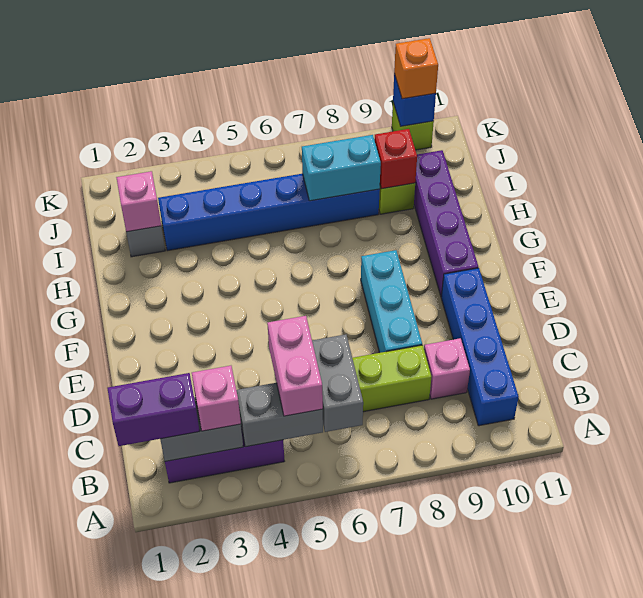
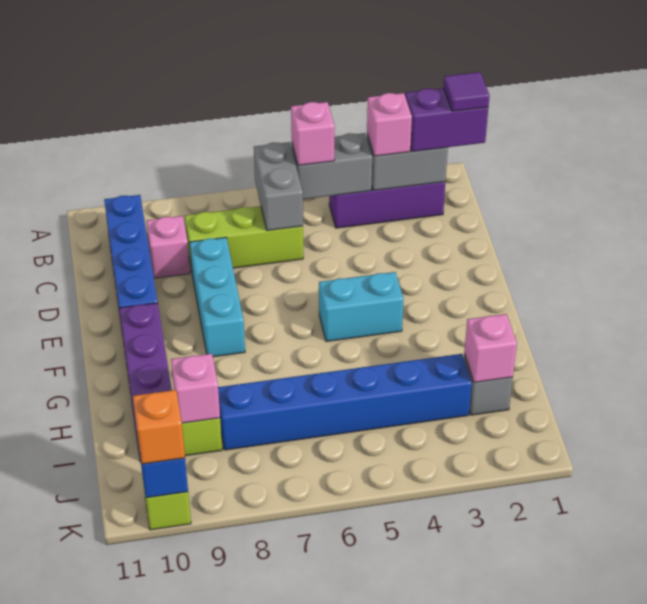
none -> purple 1x1 tile [444,72,489,111]
pink 1x2 brick [267,316,323,416] -> pink 1x1 brick [291,102,335,165]
cyan 1x2 brick [302,135,381,201] -> cyan 1x2 brick moved to [319,272,404,342]
red 1x1 brick [374,129,417,189] -> pink 1x1 brick [171,354,220,423]

